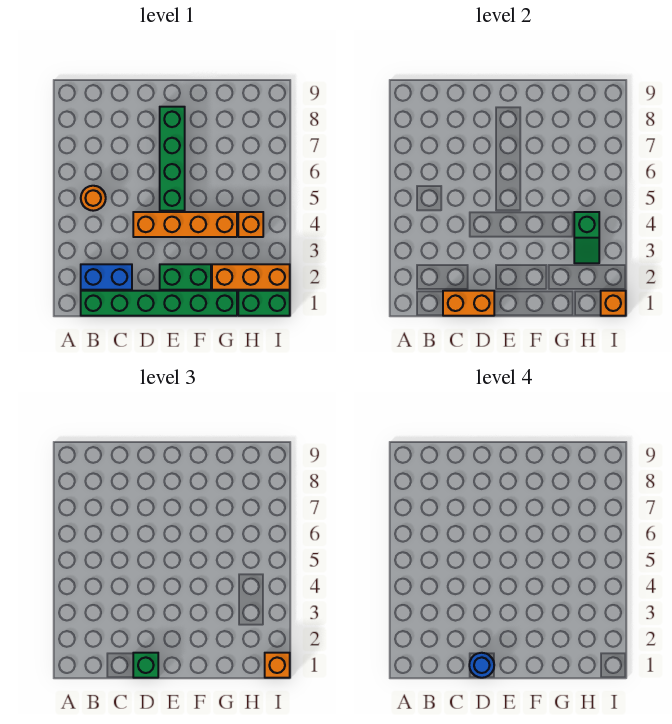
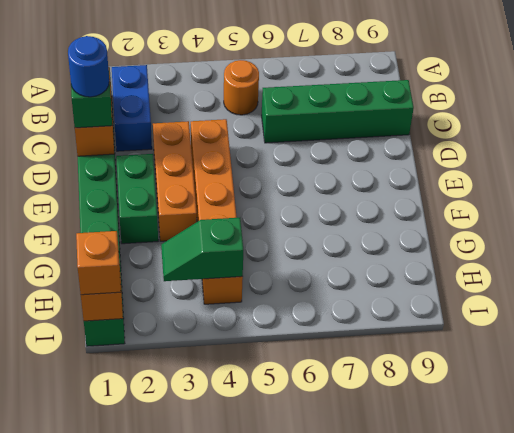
green 1x4 brick [160,107,185,211] -> green 1x4 brick moved to [262,80,414,143]
orange 1x3 brick [212,264,290,290] -> orange 1x3 brick moved to [153,121,197,241]

